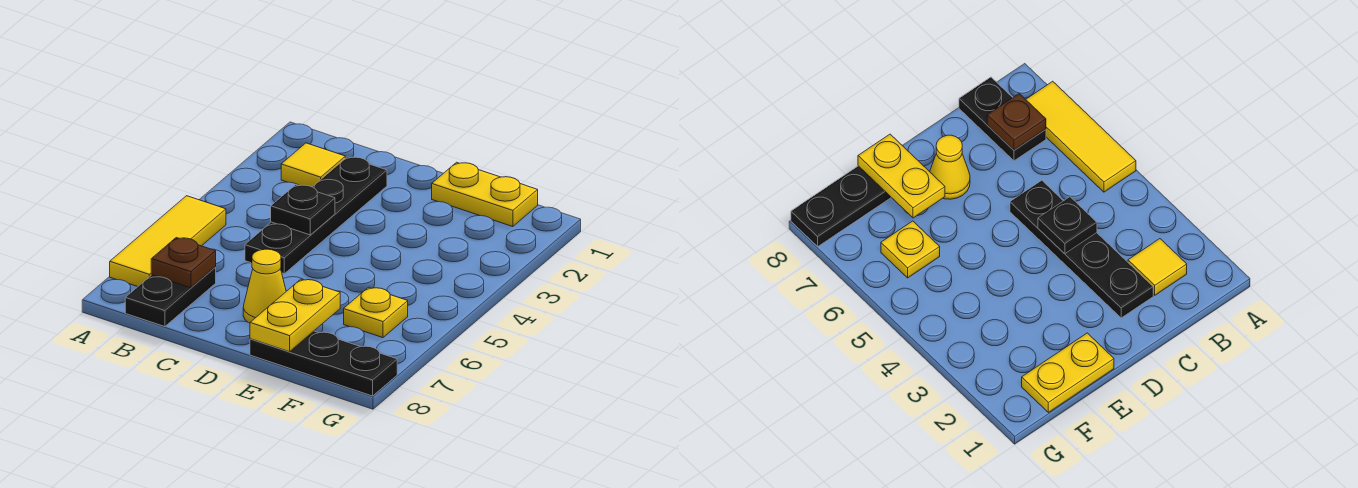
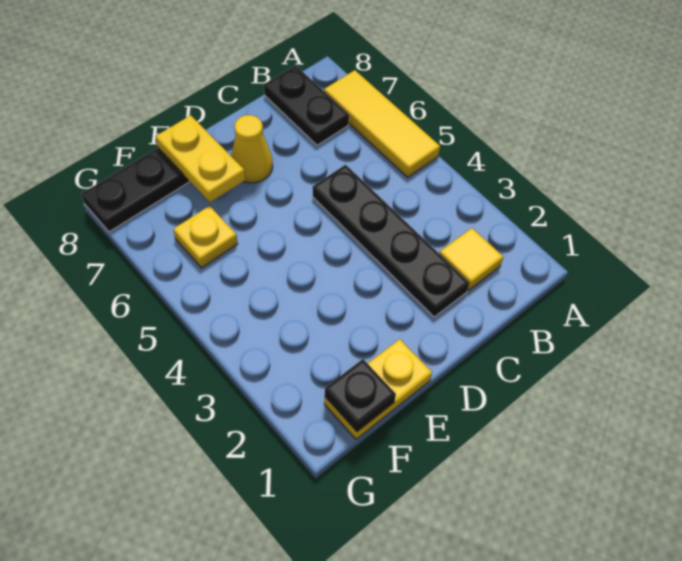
brown 1x1 plate [151,238,216,288] -> none
black 1x1 plate [271,185,335,235] -> black 1x1 plate moved to [325,359,396,432]

